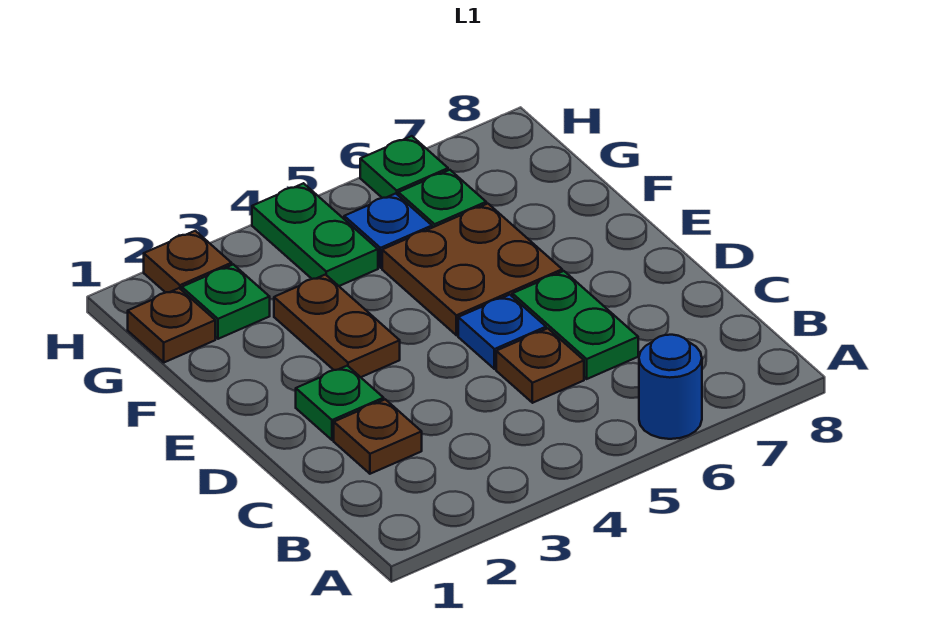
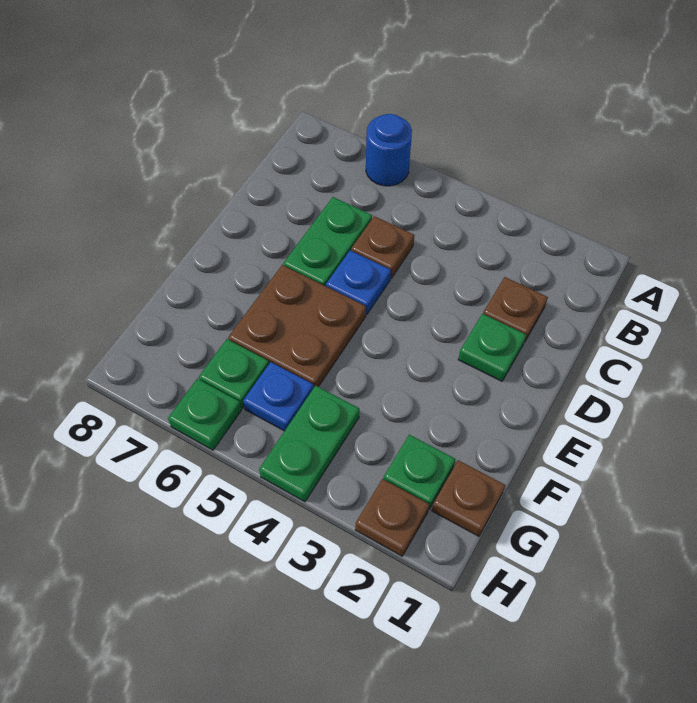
brown 1x2 plate [274,275,400,377] -> none

